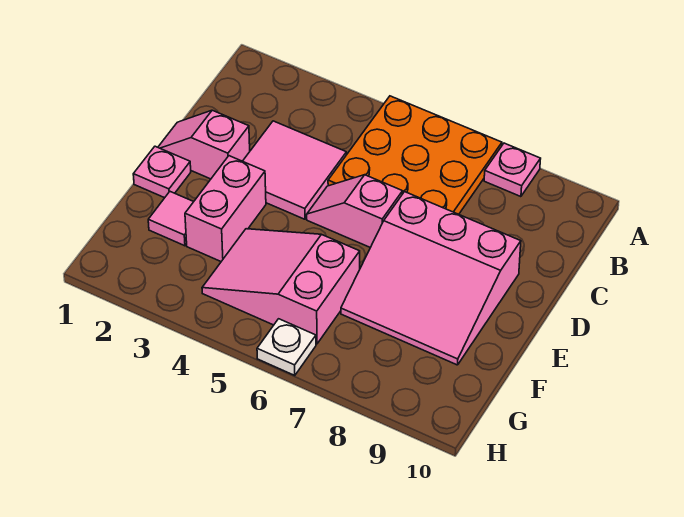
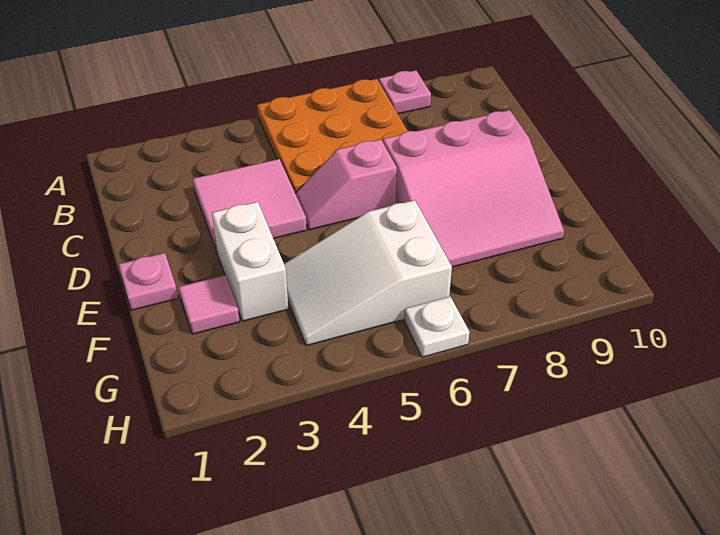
pink 1x2 slope [158,110,250,179] -> none
pink 1x2 brick [185,156,266,261] -> white 1x2 brick [212,202,289,321]
pink 2x3 slope [202,229,360,344] -> white 2x3 slope [284,200,452,346]

